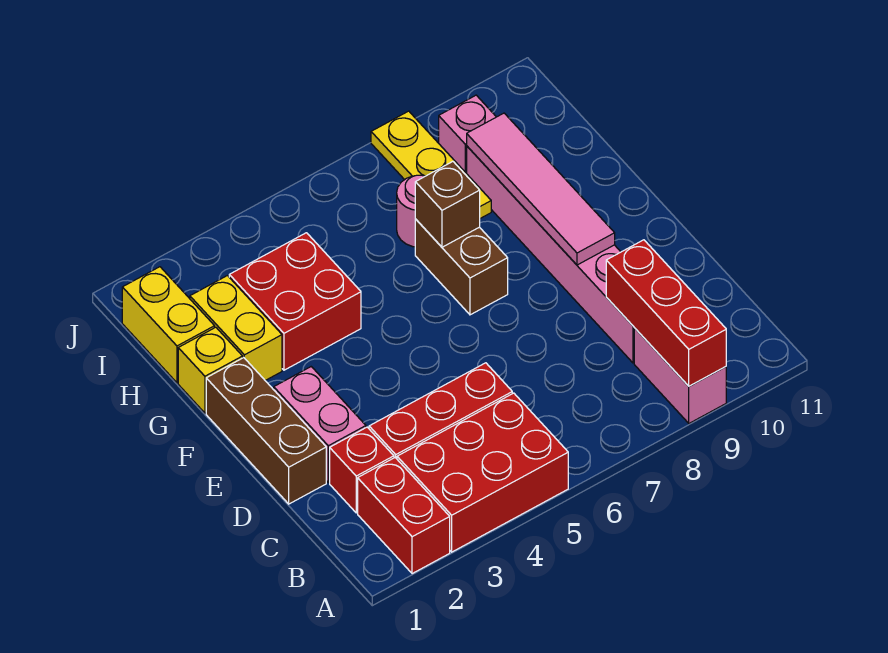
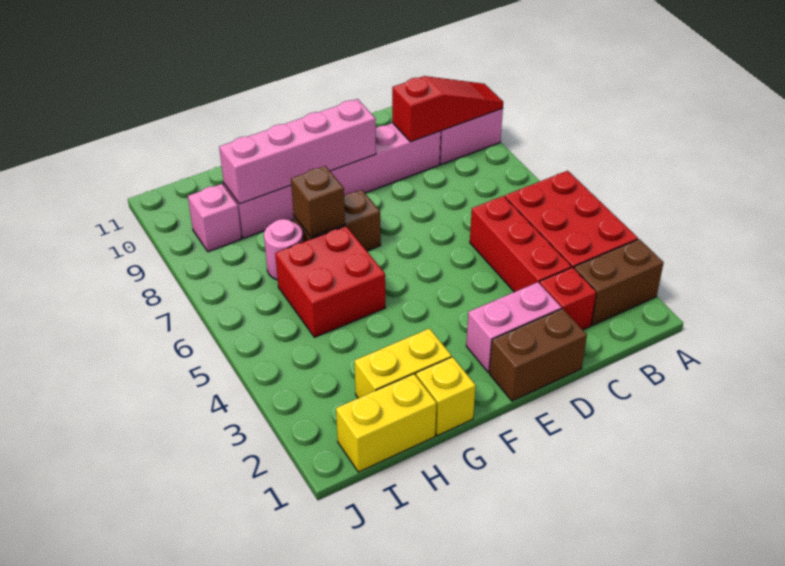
red 1x2 brick [358,458,450,574] -> brown 1x2 brick [574,239,664,325]
red 1x3 brick [606,240,726,386] -> red 1x3 slope [392,76,503,142]
brown 1x3 brick [206,358,326,504] -> brown 1x2 brick [489,309,587,401]
pink 1x4 tile [467,113,615,265] -> pink 1x4 brick [219,99,376,204]
red 2x2 brick [229,233,361,370] -> red 2x2 brick moved to [275,226,385,337]
yellow 1x3 plate [371,111,491,218] -> none

